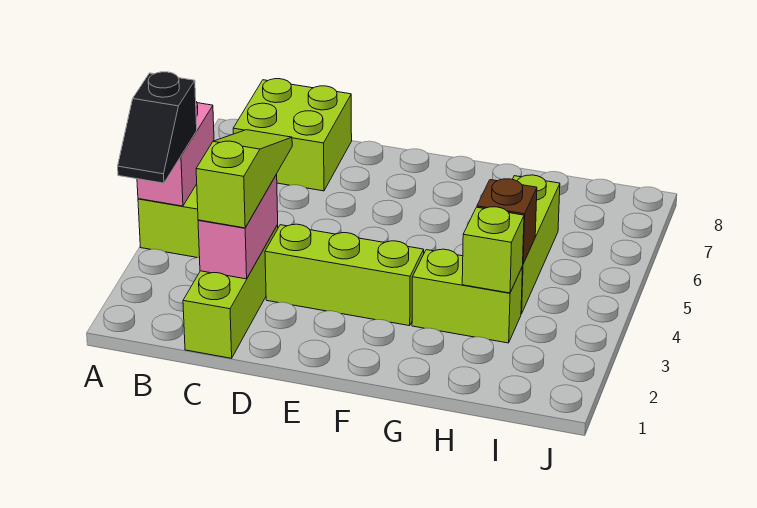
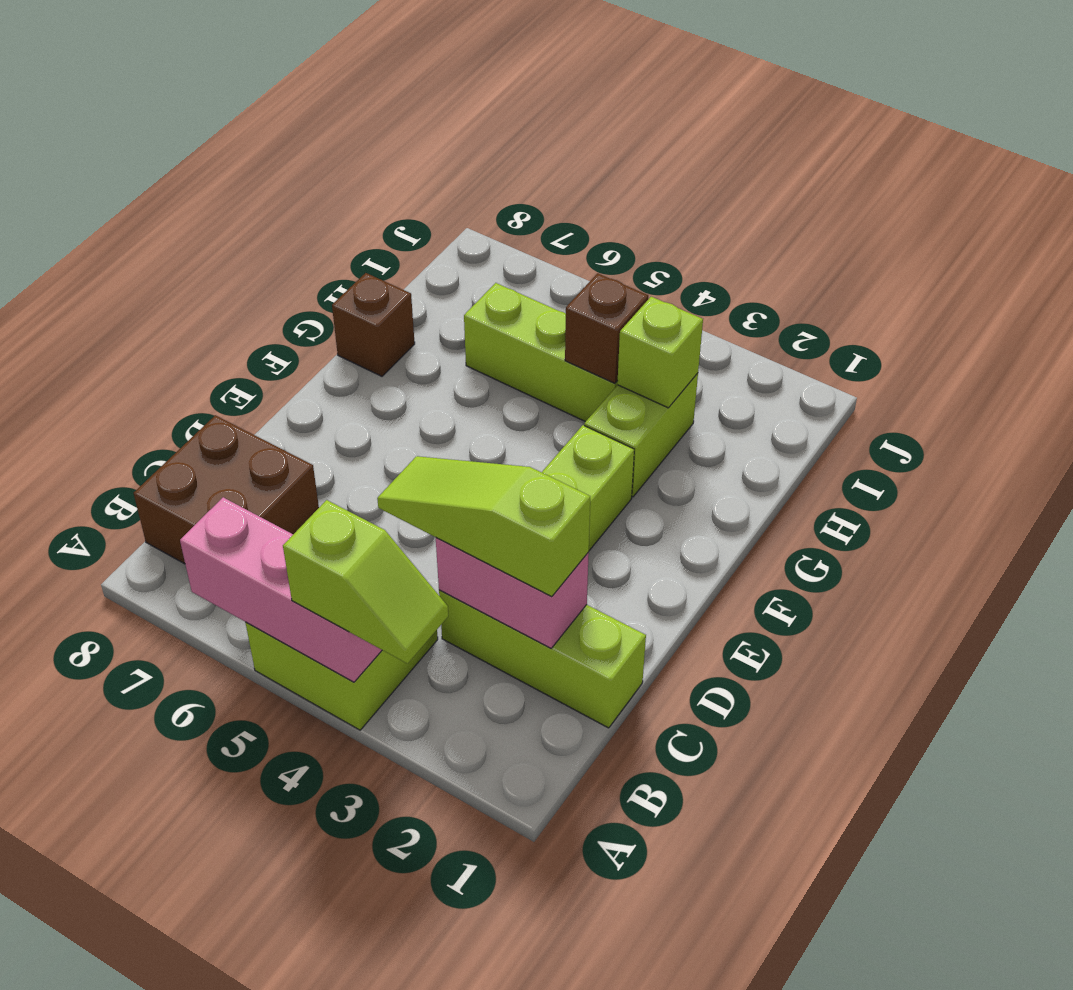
black 1x2 slope [118,72,197,183] -> lime 1x2 slope [283,500,448,664]
pink 1x2 brick [137,102,214,206] -> pink 1x3 brick [180,497,382,682]
lime 2x2 brick [233,79,352,191] -> brown 2x2 brick [134,415,319,564]
none -> brown 1x1 brick [332,273,415,376]

